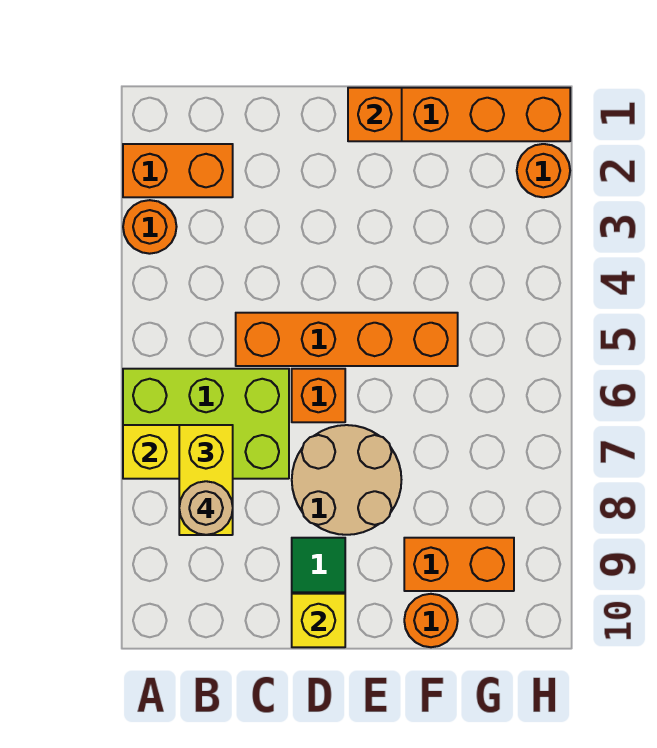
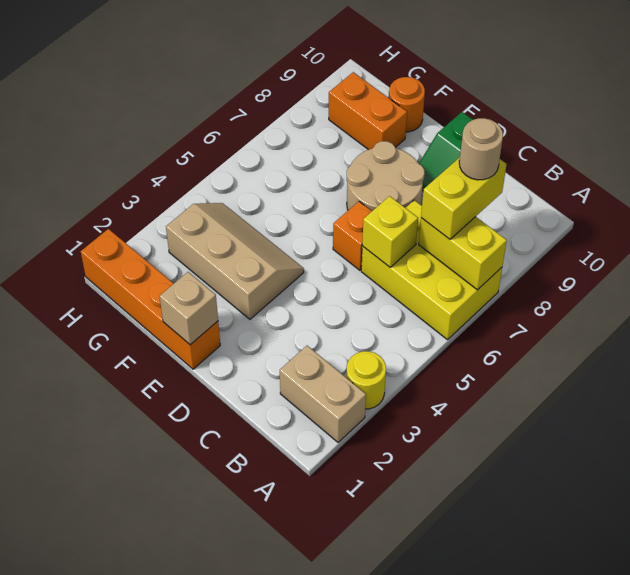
orange 1x2 brick [123,144,233,197] -> tan 1x2 brick [280,346,366,442]
orange 1x1 round brick [123,200,177,254] -> yellow 1x1 round brick [346,351,386,409]
lime 2x3 brick [123,369,289,479] -> yellow 2x3 brick [361,200,502,340]
orange 1x4 brick [236,313,458,366] -> none
yellow 1x1 brick [292,594,345,647] -> yellow 1x1 brick moved to [362,196,418,267]
orange 1x1 brick [348,88,402,141] -> tan 1x1 brick [160,272,218,345]
none -> tan 2x3 slope [166,203,304,319]
orange 1x1 round brick [517,144,570,197] -> none

